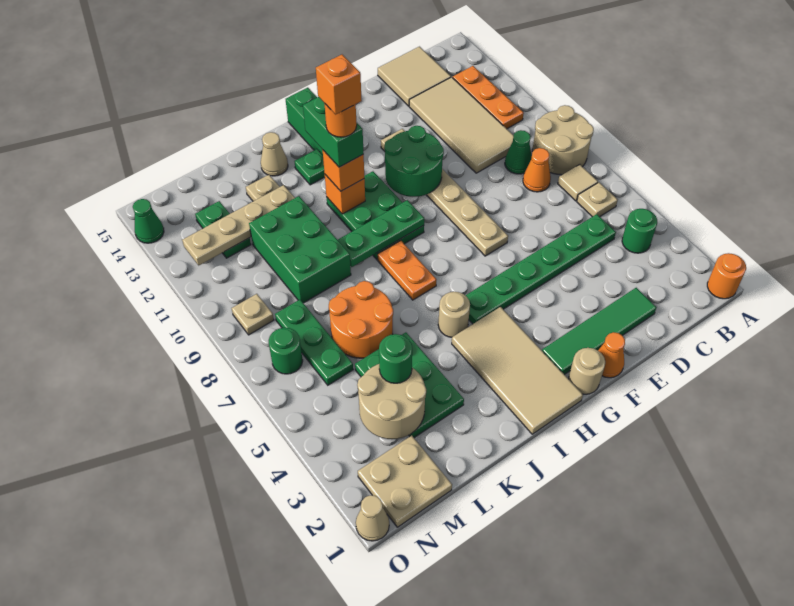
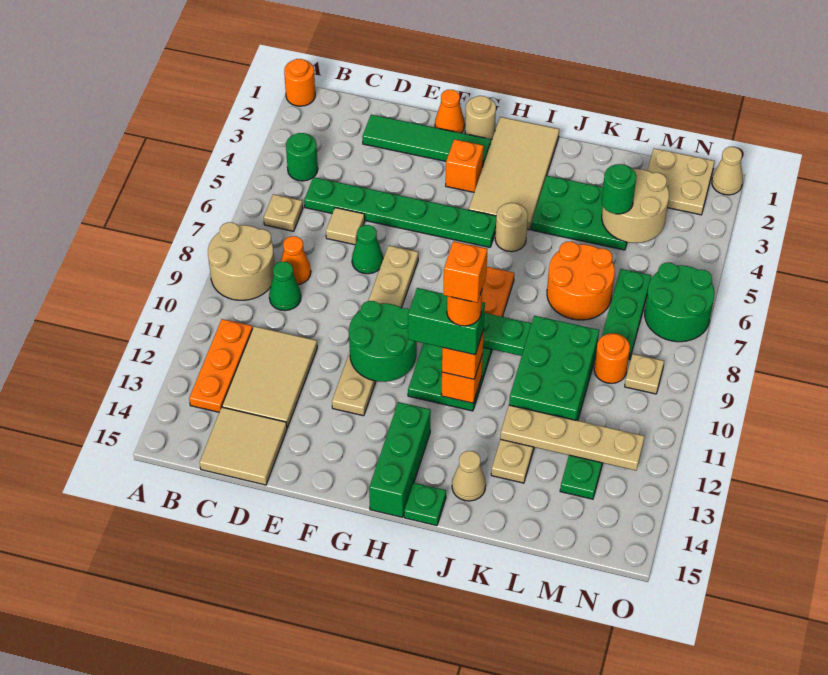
tan 1x1 tile [558,165,598,201] -> tan 1x1 tile moved to [326,208,365,245]
tan 2x4 tile [409,77,514,173] -> tan 2x3 tile [222,326,317,428]
none -> orange 1x1 brick [446,139,484,192]
green 1x2 brick [303,97,364,167] -> green 1x2 brick turned to [408,288,485,355]
green 1x1 plate [294,149,325,185] -> green 1x1 plate moved to [404,483,446,526]
green 2x3 plate [355,332,464,438] -> green 2x3 plate turned to [531,176,627,250]
none -> orange 1x1 round brick [594,333,630,383]
green 1x1 round brick [269,328,303,374] -> green 2x2 round brick [645,263,715,342]
green 1x1 cone [133,199,164,243] -> green 1x1 cone moved to [352,225,383,274]

